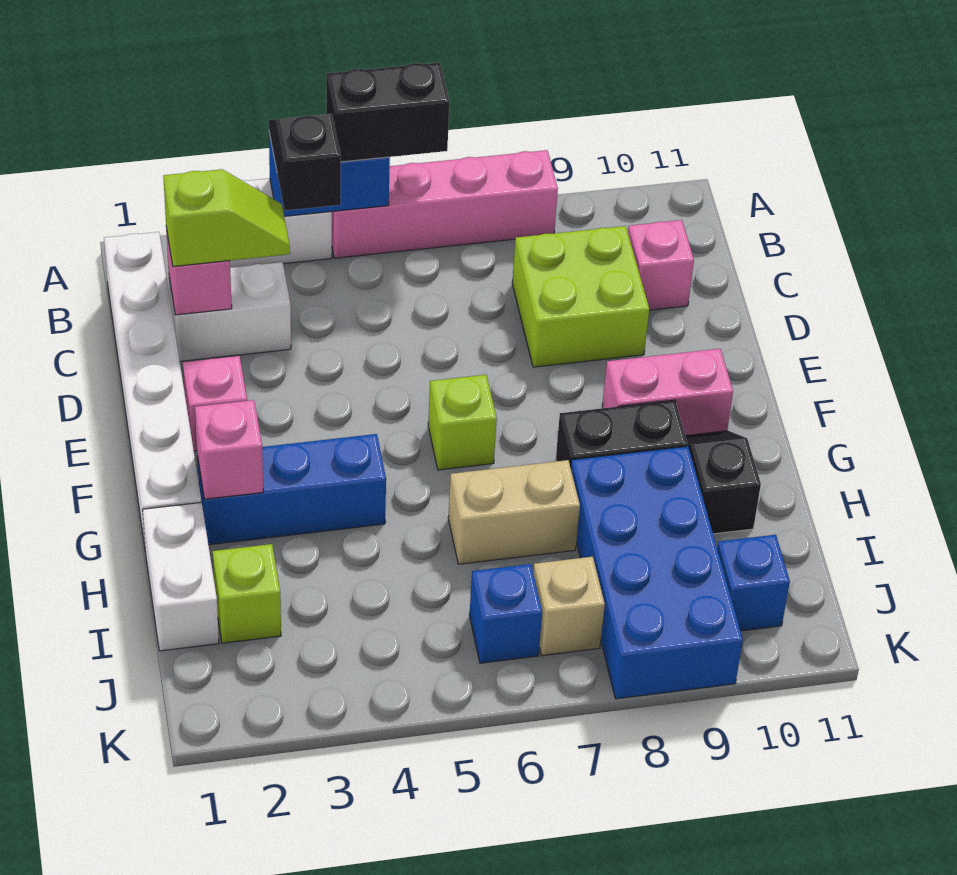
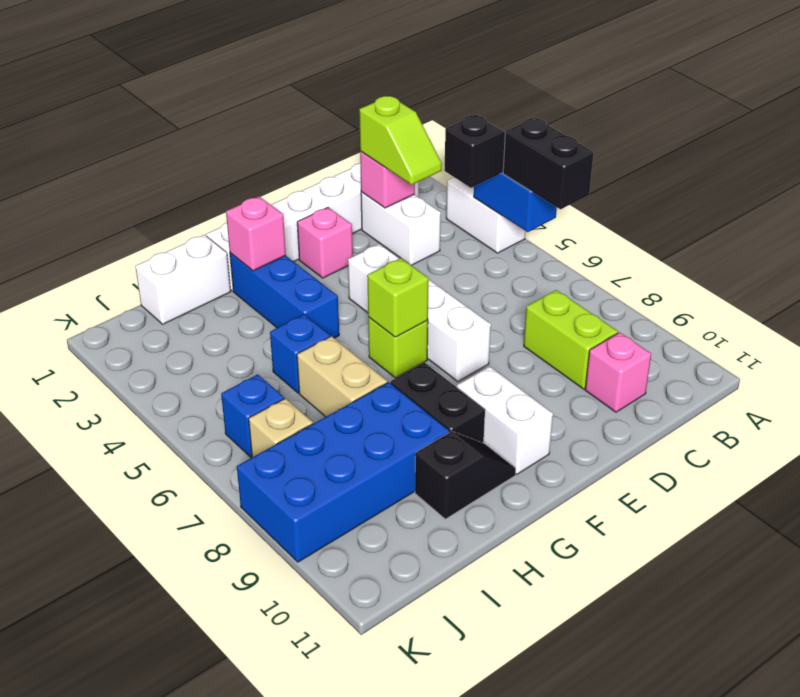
pink 1x4 brick [332,150,558,258] -> none
lime 2x2 brick [512,226,649,367] -> lime 1x2 brick [524,290,618,389]
none -> white 1x4 brick [348,244,491,381]
pink 1x2 brick [602,349,733,436] -> white 1x2 brick [457,366,553,474]
lime 1x1 brick [212,544,281,643] -> lime 1x1 brick moved to [367,258,429,337]
blue 1x1 brick [717,535,790,631] -> blue 1x1 brick moved to [270,315,330,393]

